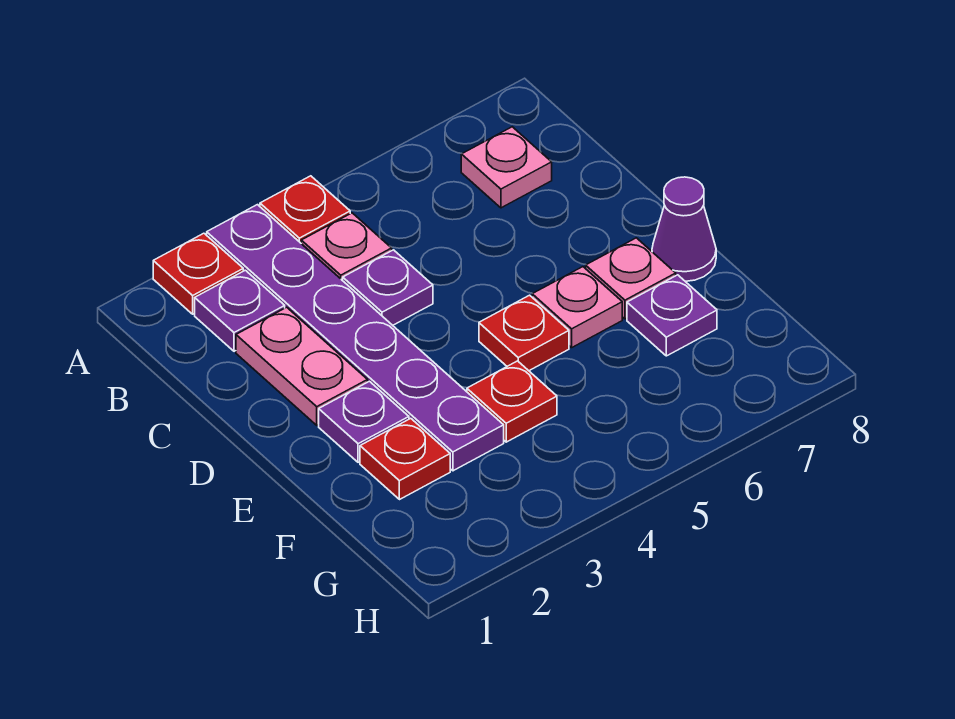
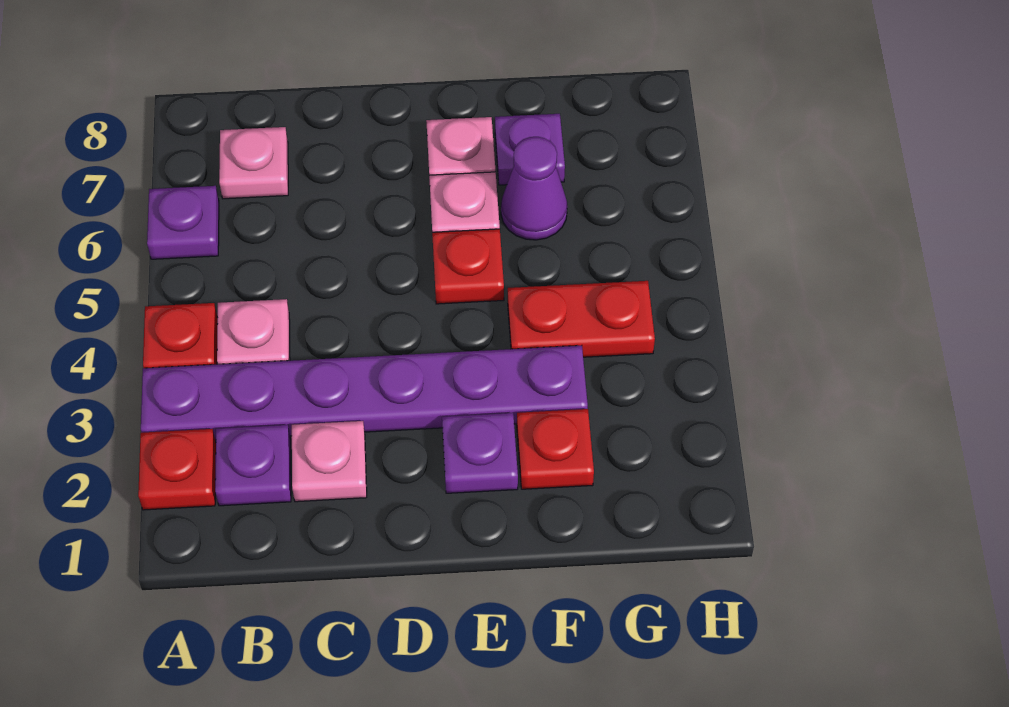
pink 1x2 plate [236,307,368,425] -> pink 1x1 plate [292,421,367,502]
purple 1x1 plate [343,250,433,325] -> purple 1x1 plate moved to [147,186,219,259]
purple 1x1 cone [652,177,716,281] -> purple 1x1 cone moved to [501,137,567,240]
red 1x1 plate [467,361,557,442] -> red 1x2 plate [508,281,655,357]

